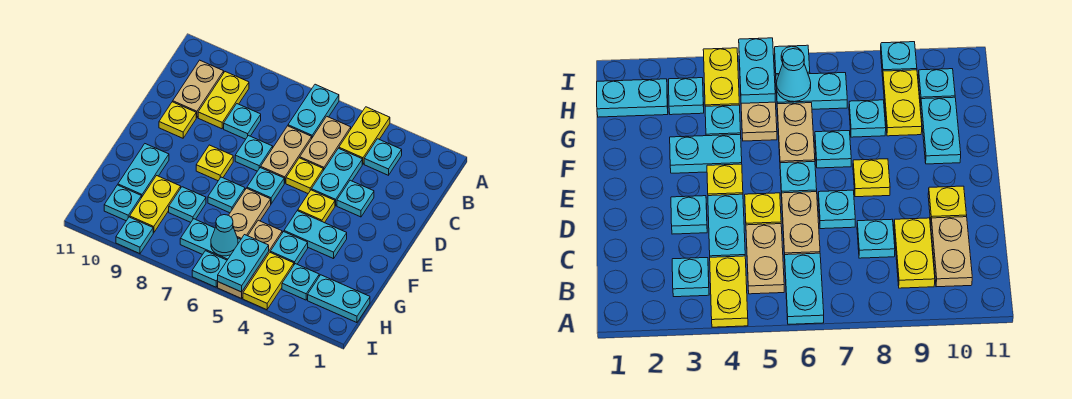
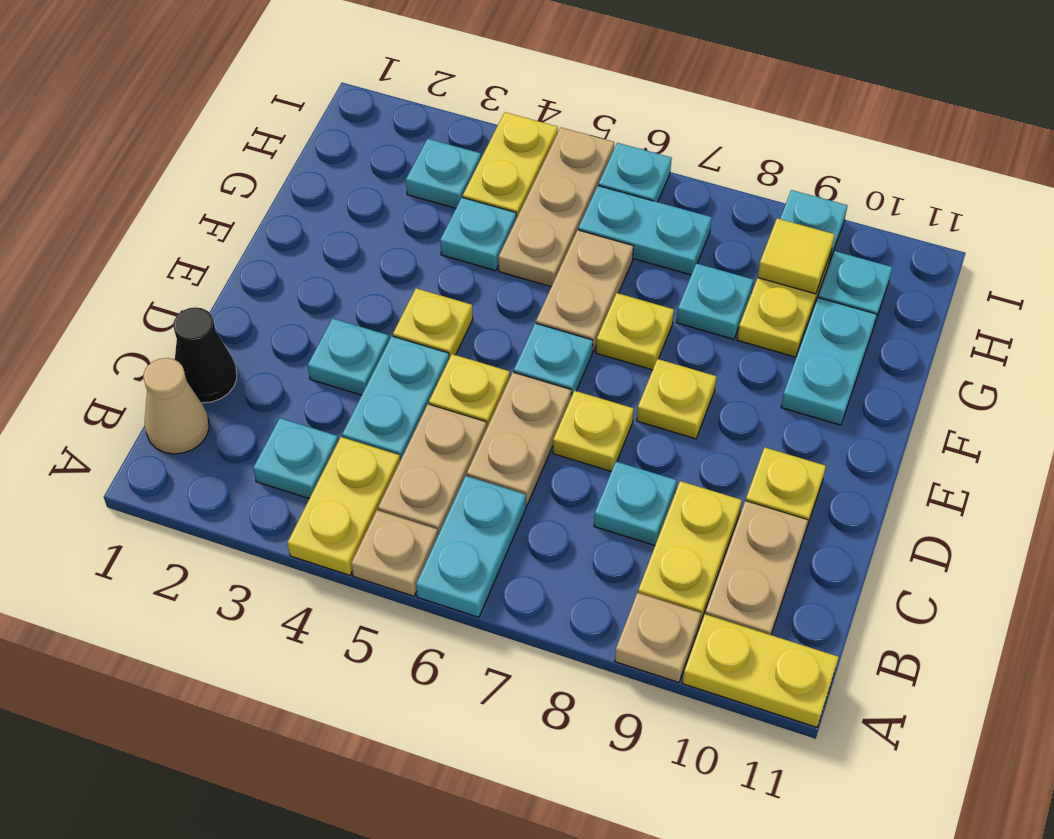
none -> tan 1x1 plate [351,510,438,596]
none -> tan 1x1 plate [615,593,701,682]
none -> yellow 1x2 plate [682,614,839,727]
none -> tan 1x1 cone [143,358,209,454]
none -> black 1x1 cone [173,307,237,403]
cyan 1x1 plate [235,136,273,171] -> yellow 1x1 plate [553,391,634,471]
cyan 1x2 plate [284,211,347,259] -> none
cyan 1x1 plate [208,177,245,213] -> yellow 1x1 plate [596,293,674,370]
cyan 1x2 plate [308,275,370,323] -> none
cyan 1x2 plate [218,235,269,292] -> none
cyan 1x1 cone [211,215,238,256] -> none
none -> yellow 1x1 tile [758,218,835,294]

